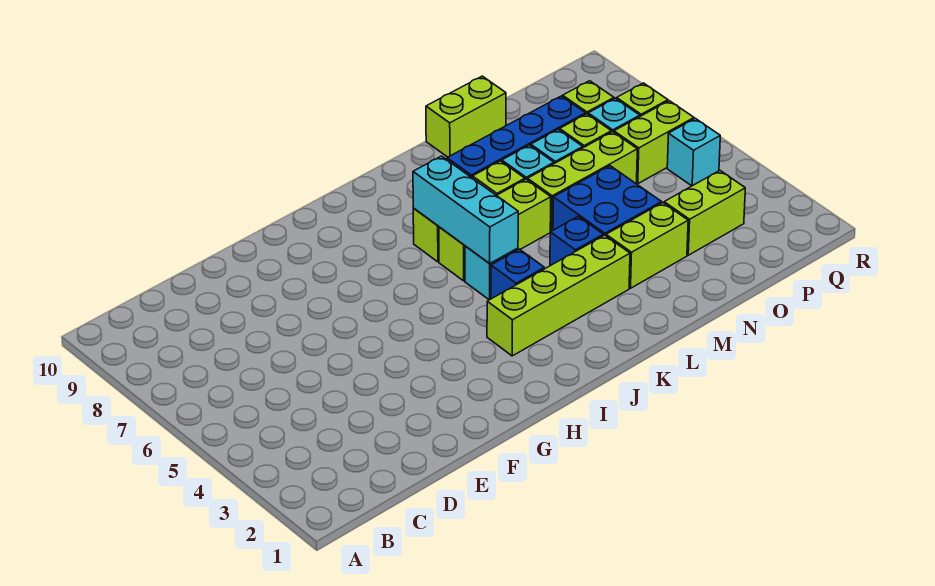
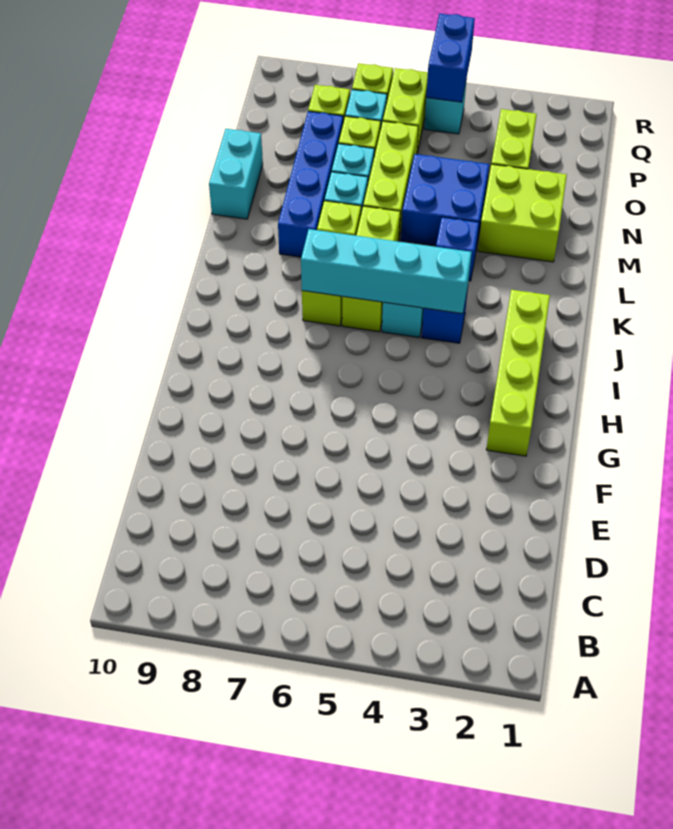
lime 1x4 brick [487,235,630,356] -> lime 1x4 brick moved to [486,290,550,456]
cyan 1x3 brick [413,156,518,264] -> cyan 1x4 brick [301,229,472,314]
lime 1x2 brick [606,203,688,288] -> lime 2x2 brick [478,164,567,262]
lime 1x2 brick [426,76,506,157] -> cyan 1x2 brick [209,129,263,219]
none -> blue 1x2 brick [426,14,475,102]

